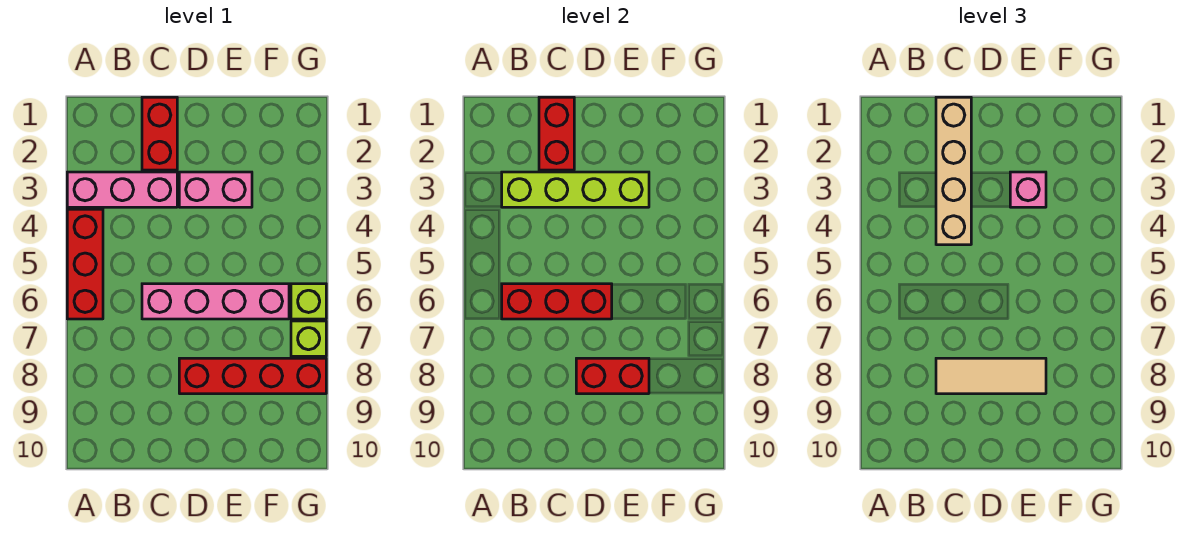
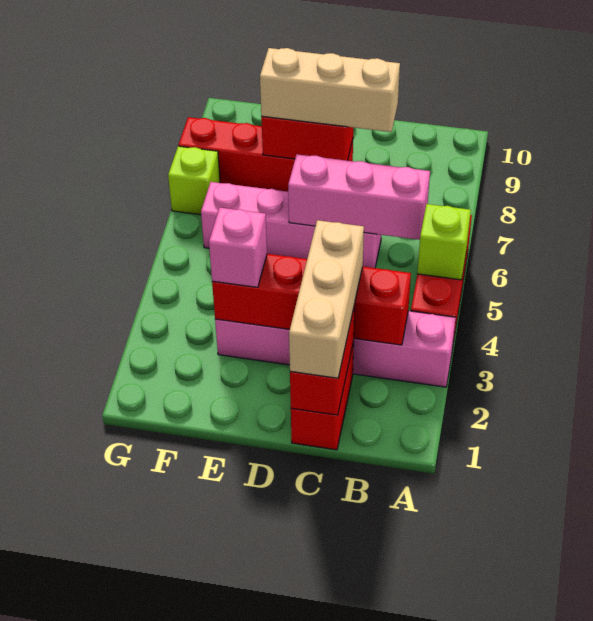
lime 1x4 brick [502,172,649,207] -> red 1x4 brick [212,254,411,345]
red 1x3 brick [502,284,612,319] -> pink 1x3 brick [288,154,430,240]
tan 1x4 brick [936,97,971,245] -> tan 1x3 brick [289,220,364,378]
tan 1x3 tile [936,358,1046,394] -> tan 1x3 brick [260,48,400,132]
lime 1x1 brick [291,284,326,319] -> lime 1x1 brick moved to [417,204,471,280]

